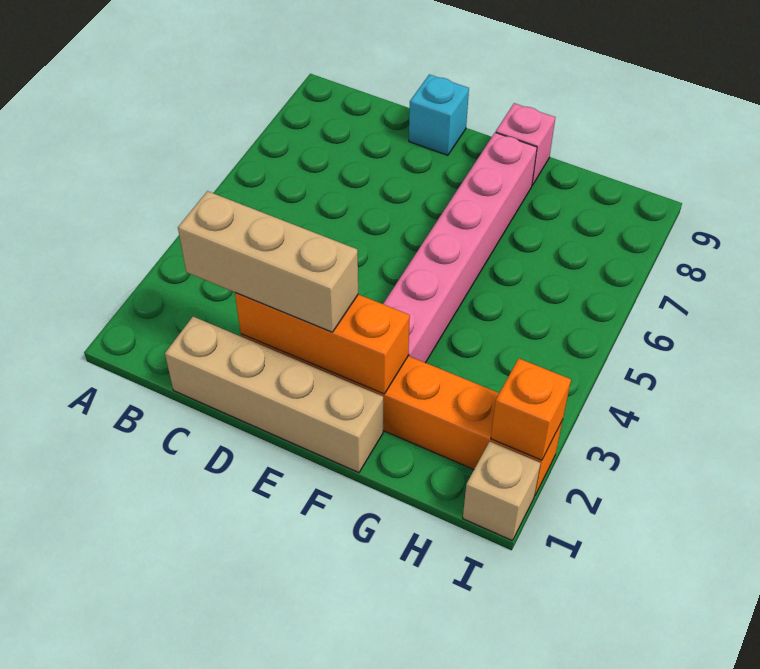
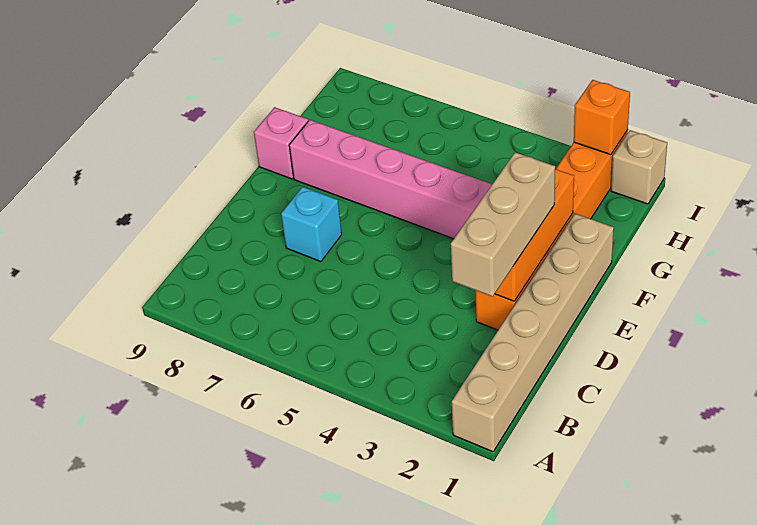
tan 1x4 brick [165,317,383,473] -> tan 1x6 brick [452,214,614,452]
cyan 1x1 brick [409,74,469,155] -> cyan 1x1 brick moved to [281,187,342,262]

